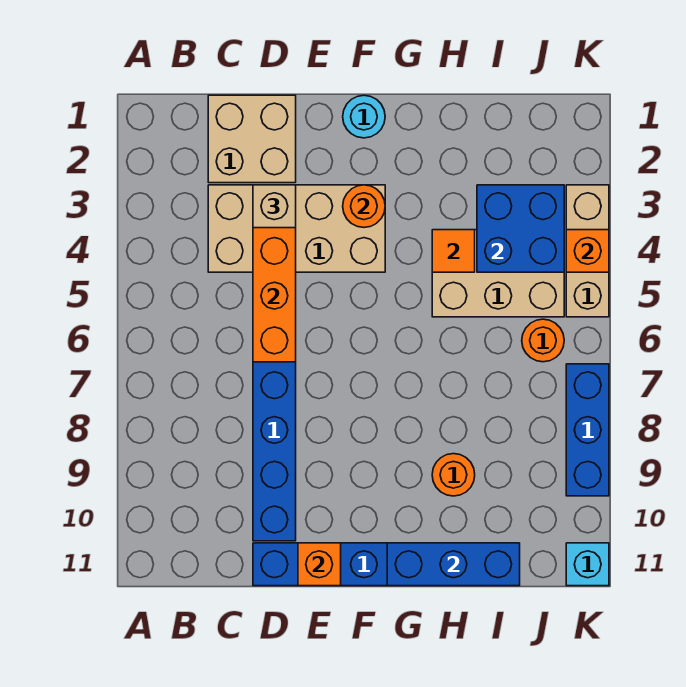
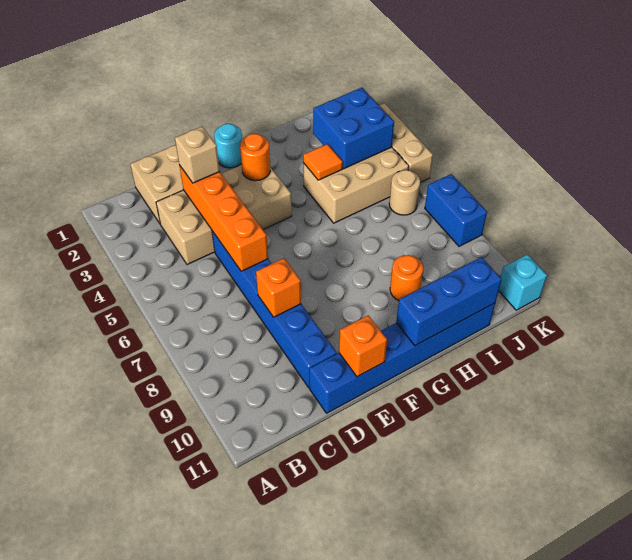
orange 1x1 round brick [522,319,564,362] -> tan 1x1 round brick [389,170,420,215]
orange 1x1 brick [566,230,609,272] -> orange 1x1 brick moved to [256,258,301,317]
blue 1x3 brick [566,364,609,496] -> blue 1x2 brick [425,174,487,246]

